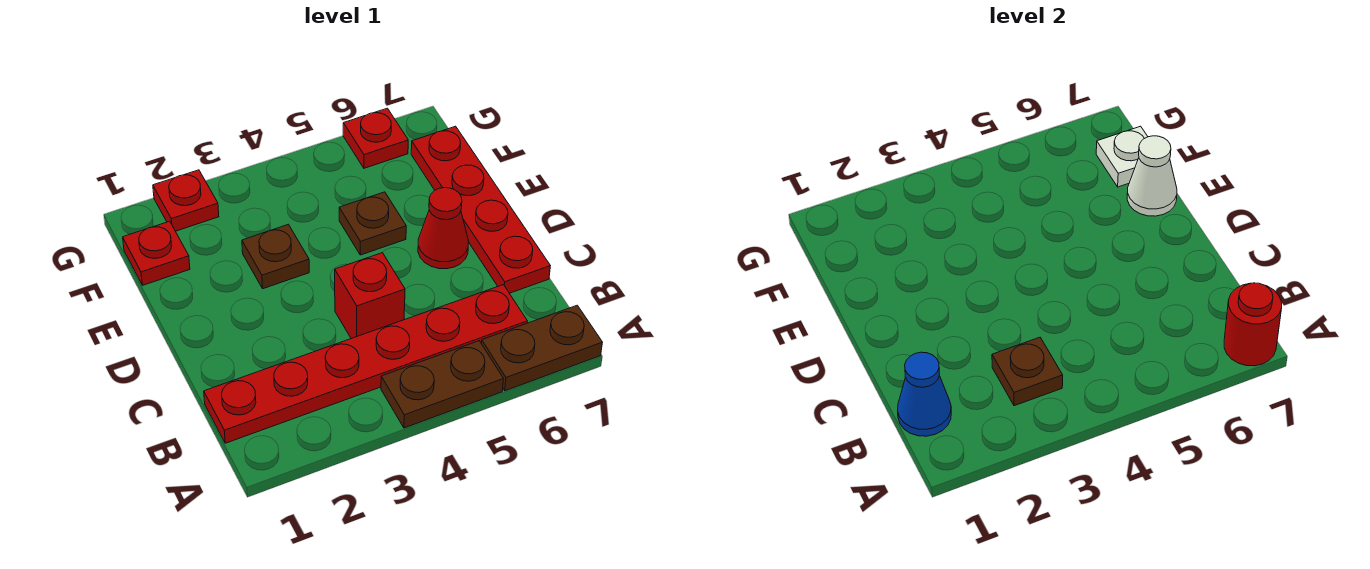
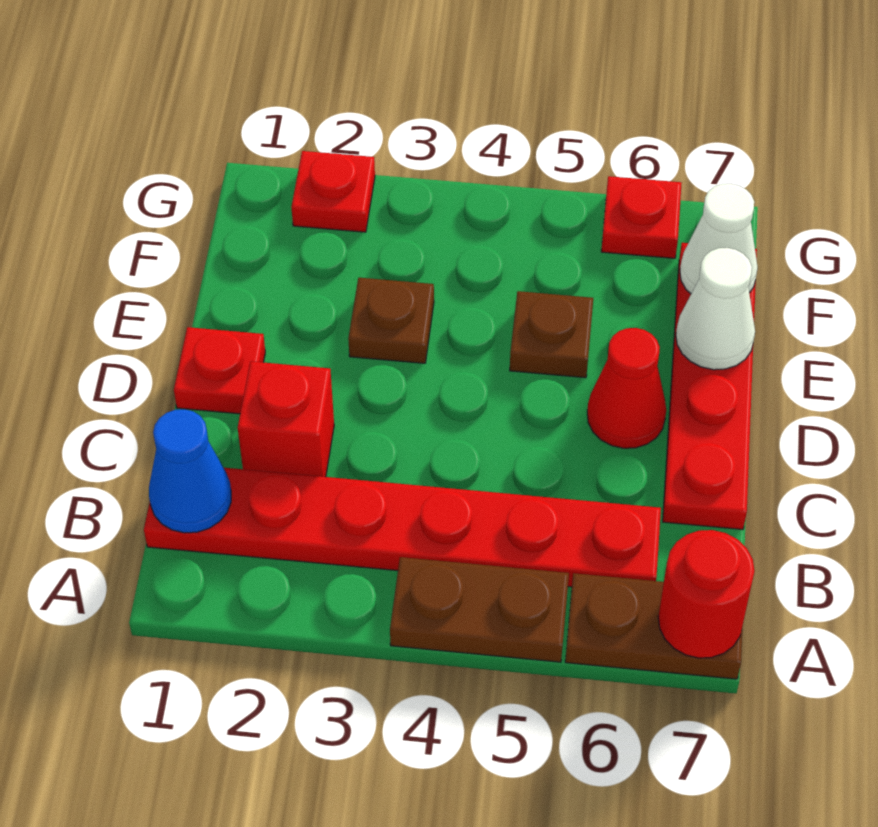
brown 1x1 plate [992,337,1063,406] -> none
red 1x1 brick [335,253,405,338] -> red 1x1 brick moved to [238,361,334,477]
red 1x1 plate [123,221,190,285] -> red 1x1 plate moved to [174,327,265,414]
white 1x1 plate [1096,126,1148,187] -> white 1x1 cone [680,184,758,294]

